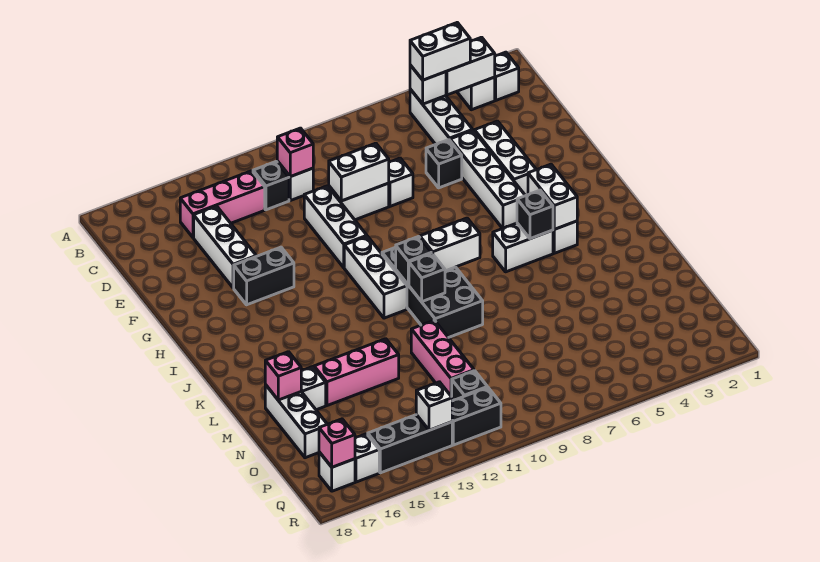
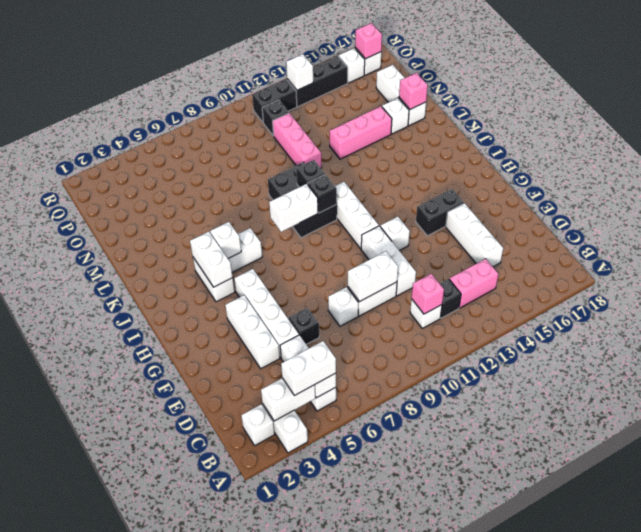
pink 1x3 brick [180,171,265,238] -> pink 1x2 brick [449,259,498,308]
none -> white 1x1 brick [380,217,410,251]
black 2x4 brick [382,247,483,338] -> black 2x3 brick [268,162,337,238]
black 1x1 brick [517,190,553,239] -> white 1x1 brick [210,222,241,258]

